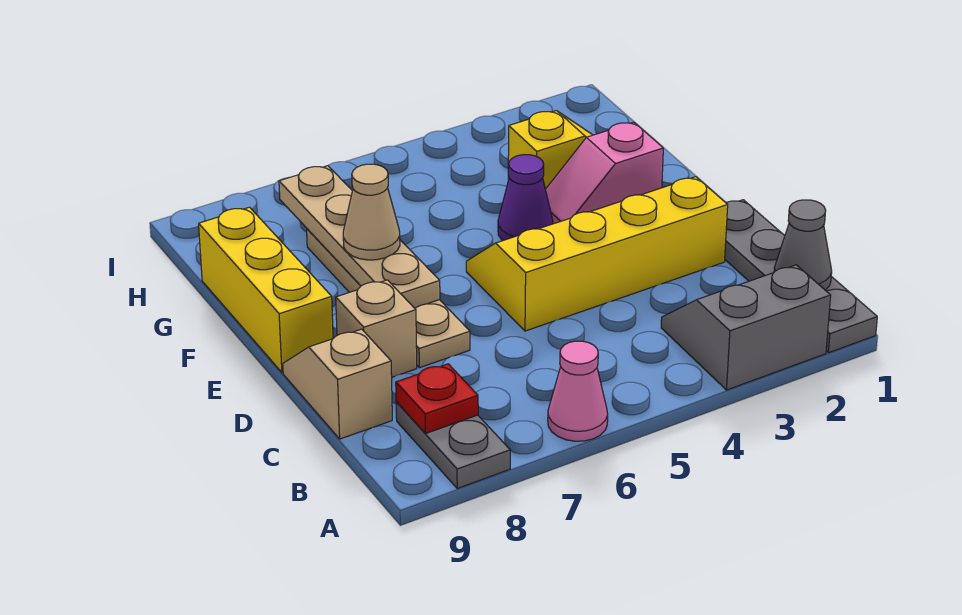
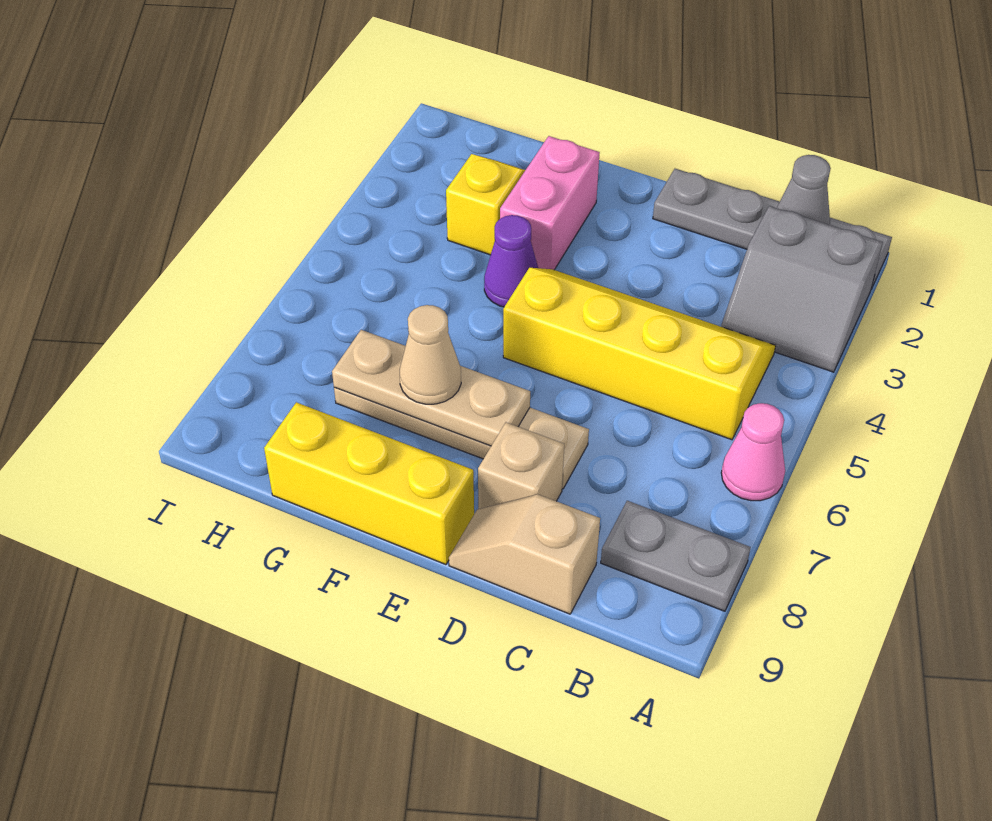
grey 2x2 slope [661,265,831,390] -> grey 2x2 slope turned to [721,206,883,372]
red 1x1 plate [396,364,478,434] -> none
yellow 2x4 slope [466,177,728,331] -> yellow 2x4 slope turned to [503,268,776,440]
tan 1x4 plate [279,166,440,308] -> tan 1x3 plate [332,330,530,446]
pink 1x2 slope [545,122,663,224] -> pink 1x2 brick [500,136,600,270]

